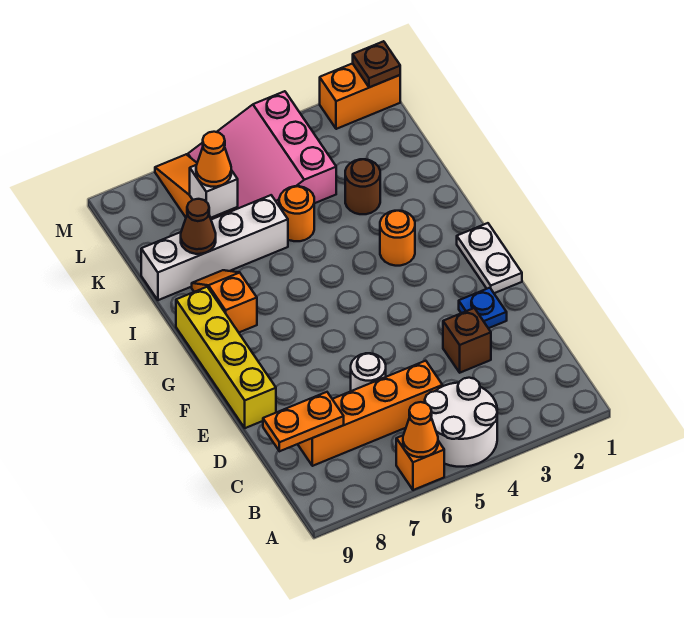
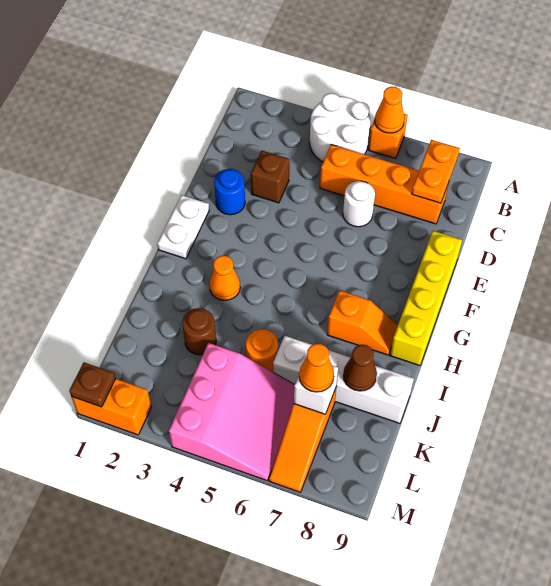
orange 1x2 plate [263,392,344,451] -> orange 1x2 plate turned to [412,140,460,203]
blue 1x1 plate [459,288,507,328] -> blue 1x1 round brick [214,169,245,215]
orange 1x1 round brick [380,211,415,266] -> orange 1x1 cone [209,256,240,300]
orange 1x2 slope [192,270,257,332] -> orange 1x2 slope turned to [327,290,398,355]

